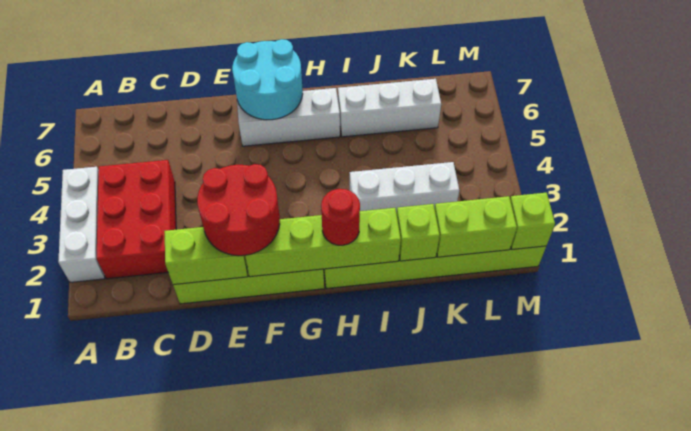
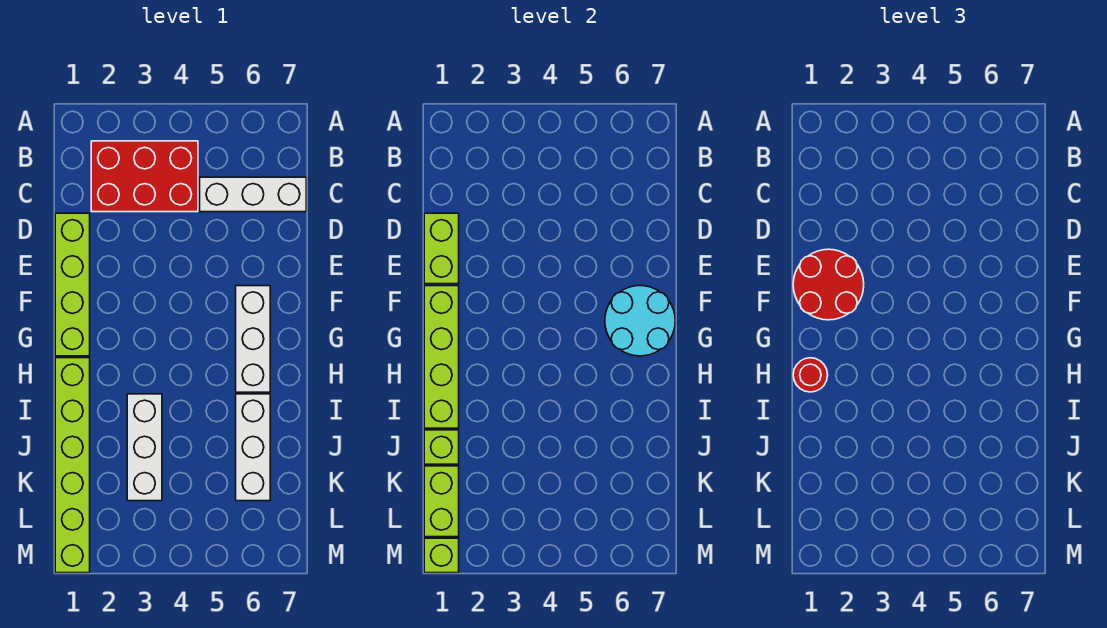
white 1x3 brick [58,167,105,282] -> white 1x3 brick moved to [200,177,306,212]

